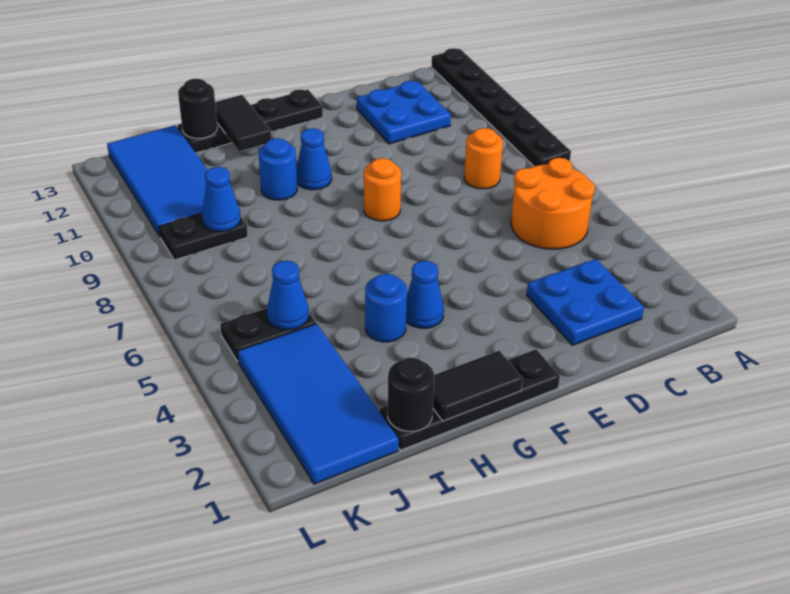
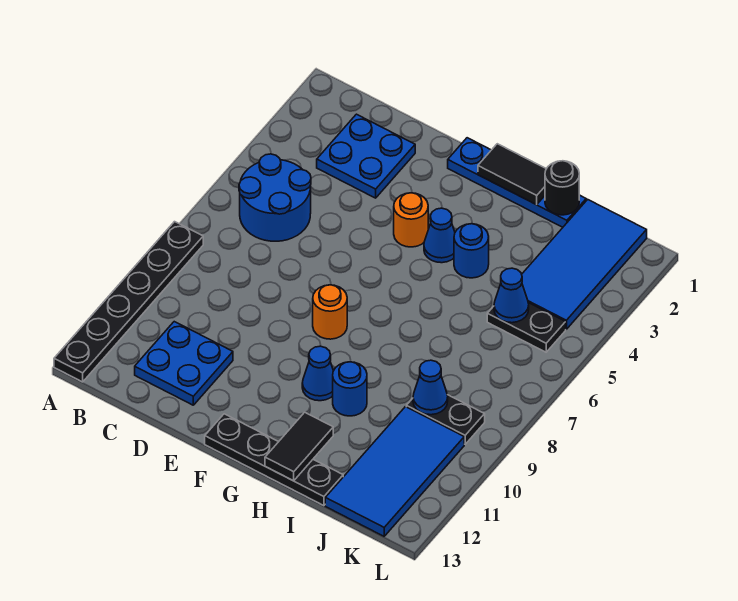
orange 2x2 round brick [511,158,595,249] -> blue 2x2 round brick [239,154,311,241]
orange 1x1 round brick [464,128,503,189] -> orange 1x1 round brick moved to [394,193,428,247]
black 1x4 plate [380,349,560,450] -> blue 1x4 plate [448,138,586,227]
black 1x1 round brick [178,79,217,138] -> none

